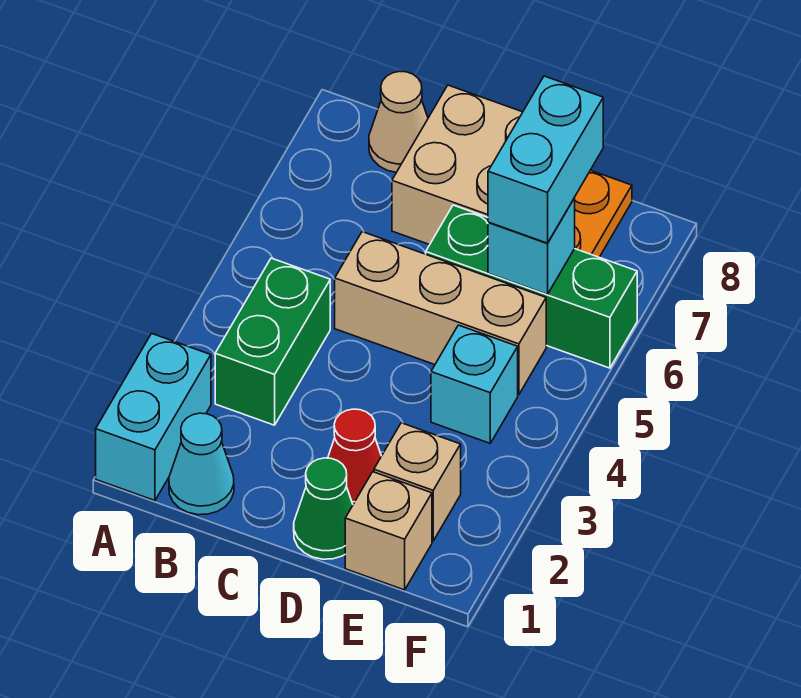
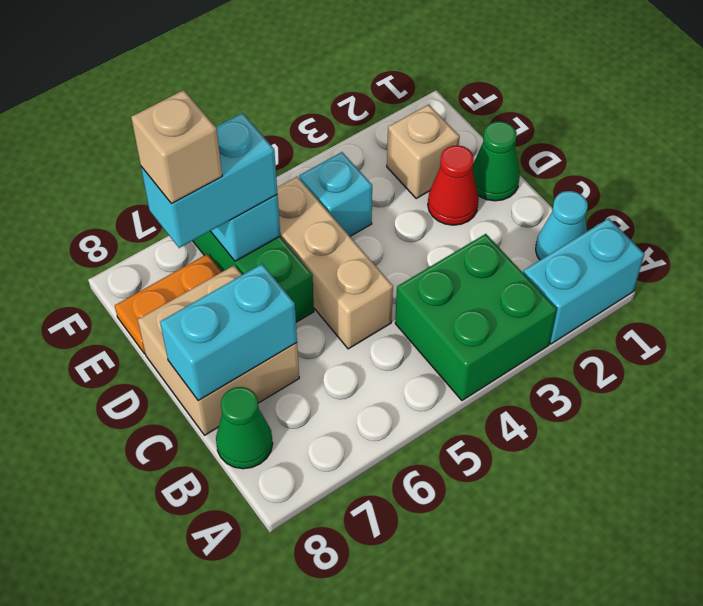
green 1x2 brick [215,258,330,425] -> green 2x2 brick [395,234,557,400]
tan 1x1 cone [369,71,428,172] -> green 1x1 cone [216,387,273,469]
none -> cyan 1x2 brick [160,264,297,401]
tan 1x1 brick [345,472,432,590] -> tan 1x1 brick moved to [131,90,222,204]

